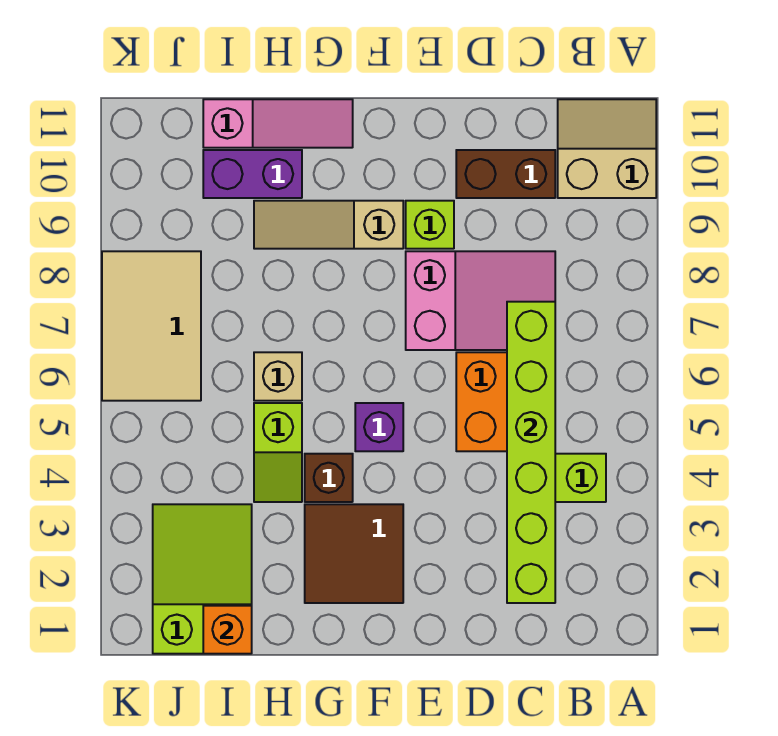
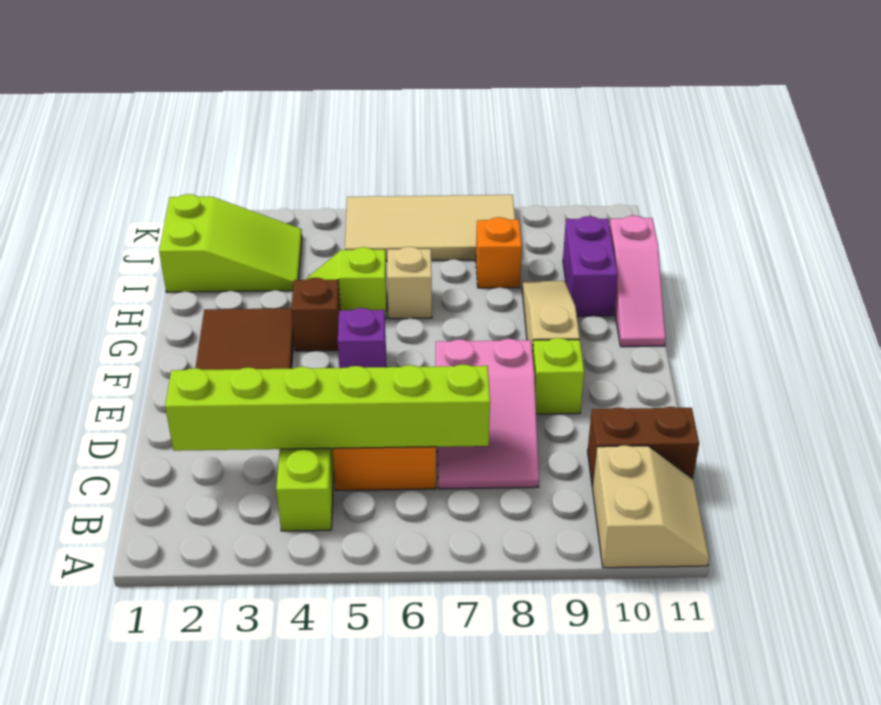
brown 1x2 brick [456,150,555,198] -> brown 1x2 brick turned to [588,407,699,487]
orange 1x1 brick [203,606,252,654] -> orange 1x1 brick moved to [476,217,522,288]
tan 2x3 tile [102,251,201,401] -> tan 2x4 tile [345,195,515,261]

